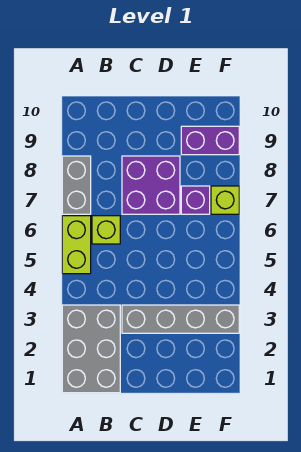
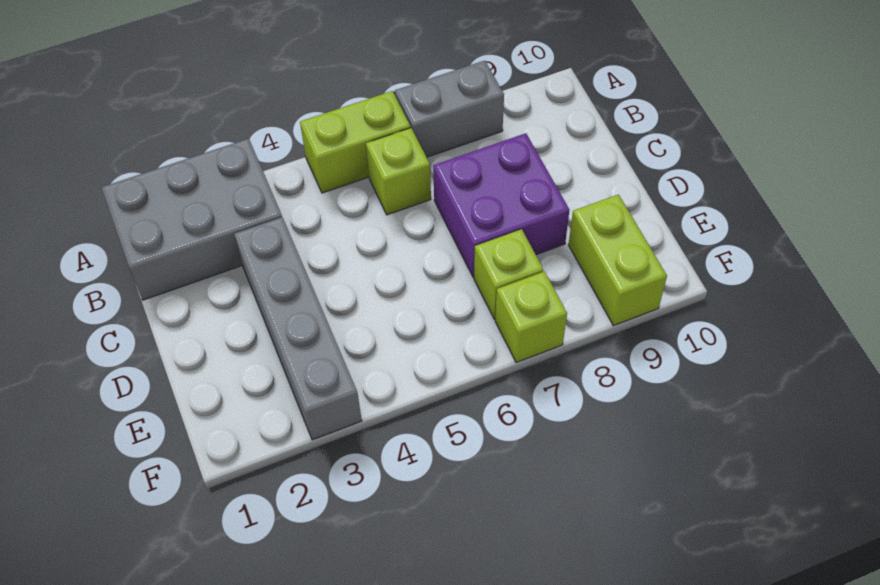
purple 1x1 brick [181,186,210,214] -> lime 1x1 brick [474,229,543,319]
purple 1x2 brick [181,126,239,155] -> lime 1x2 brick [569,195,667,326]

